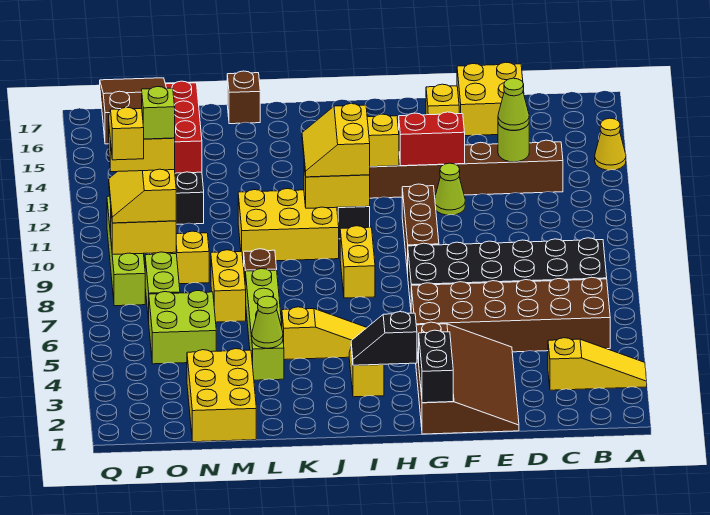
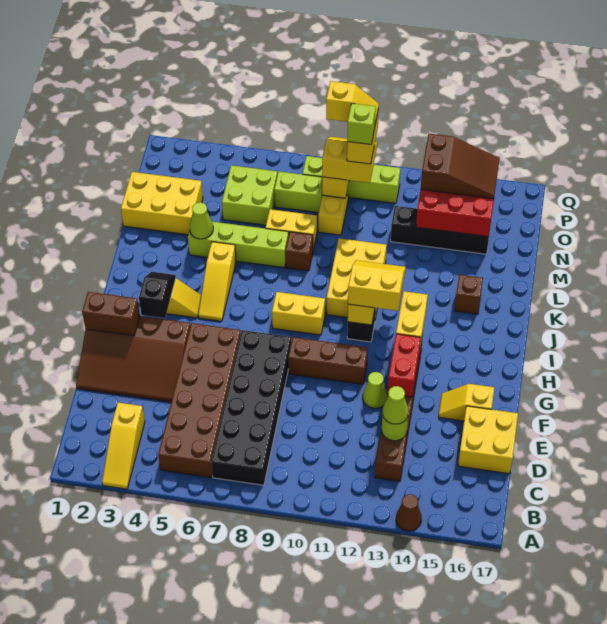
yellow 1x1 cone [595,118,626,170] -> brown 1x1 cone [396,494,422,531]
black 1x2 brick [419,330,453,403] -> brown 1x2 brick [82,292,140,336]
brown 1x1 brick [227,71,260,124] -> brown 1x1 brick moved to [454,275,483,314]

